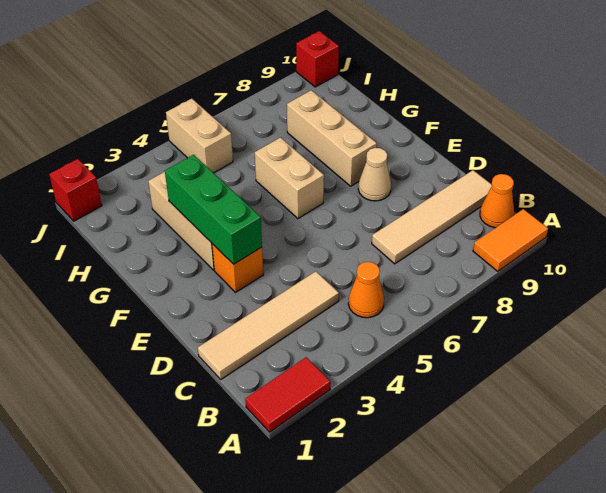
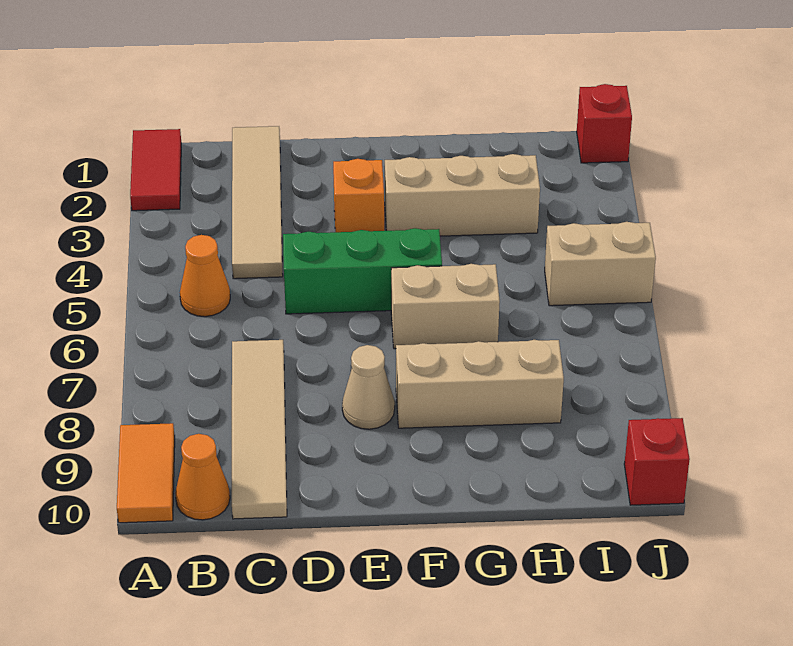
green 1x3 brick [165,155,262,264] -> green 1x3 brick moved to [283,228,442,314]

